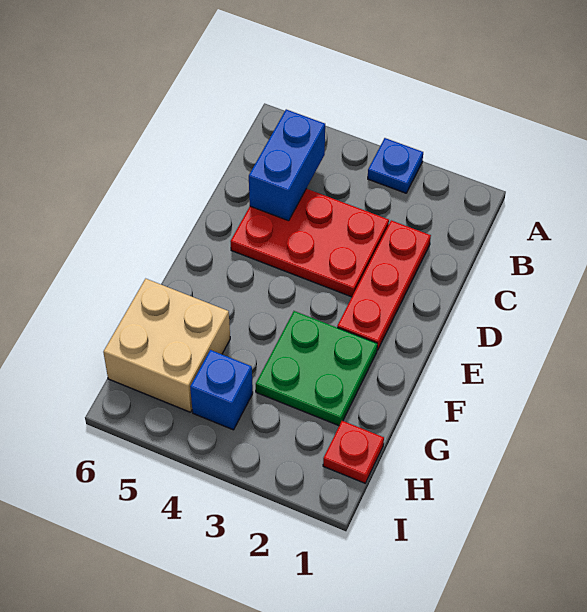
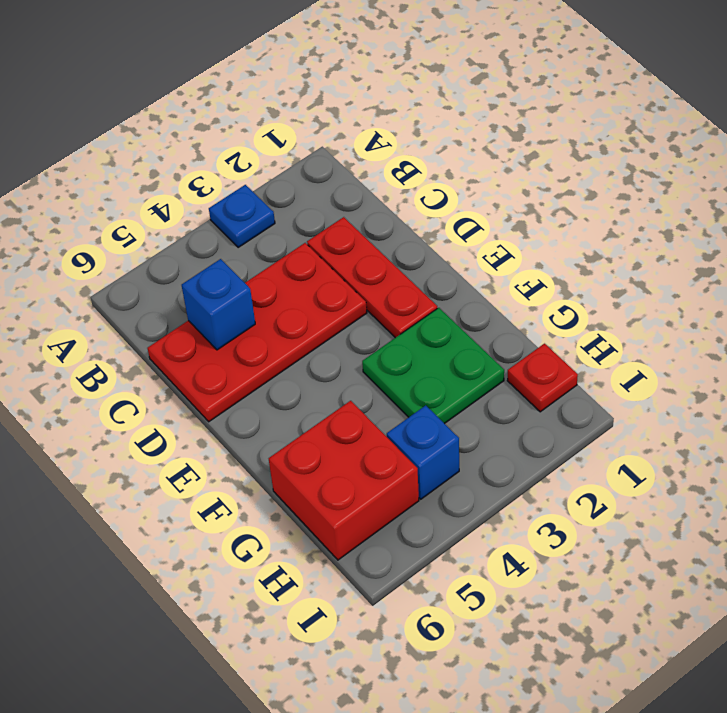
blue 1x2 brick [249,109,325,221] -> blue 1x1 brick [182,259,255,350]
red 2x3 plate [230,189,389,297] -> red 2x4 plate [147,243,367,422]
tan 2x2 brick [103,279,230,412] -> red 2x2 brick [269,401,419,560]

